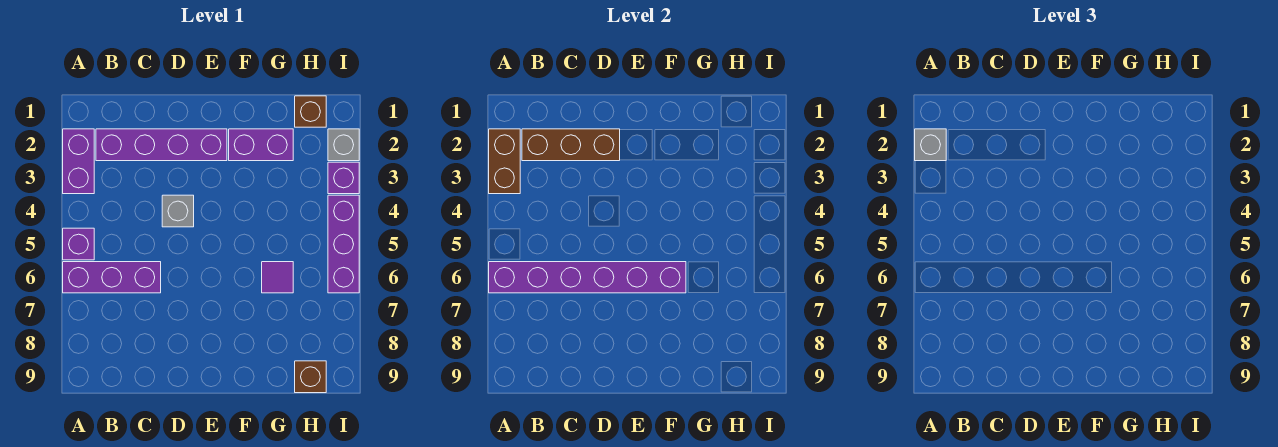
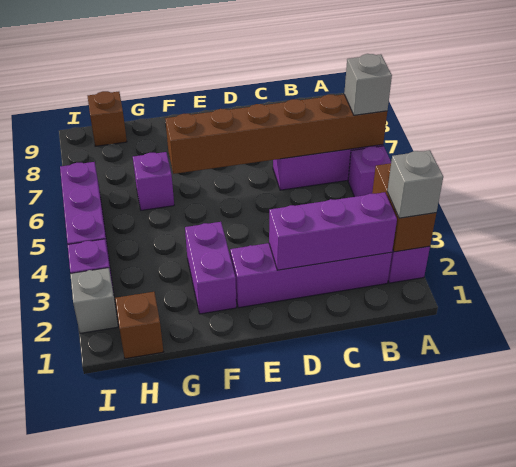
purple 1x6 brick [489,262,686,293] -> brown 1x6 brick [165,95,387,174]
brown 1x3 brick [522,129,620,161] -> purple 1x3 brick [269,192,397,270]
grey 1x1 brick [162,195,194,227] -> grey 1x1 brick moved to [344,54,392,115]
purple 1x2 brick [229,129,293,161] -> purple 1x2 brick turned to [185,222,236,314]
purple 1x1 tile [262,262,293,293] -> purple 1x1 brick [133,152,174,210]

